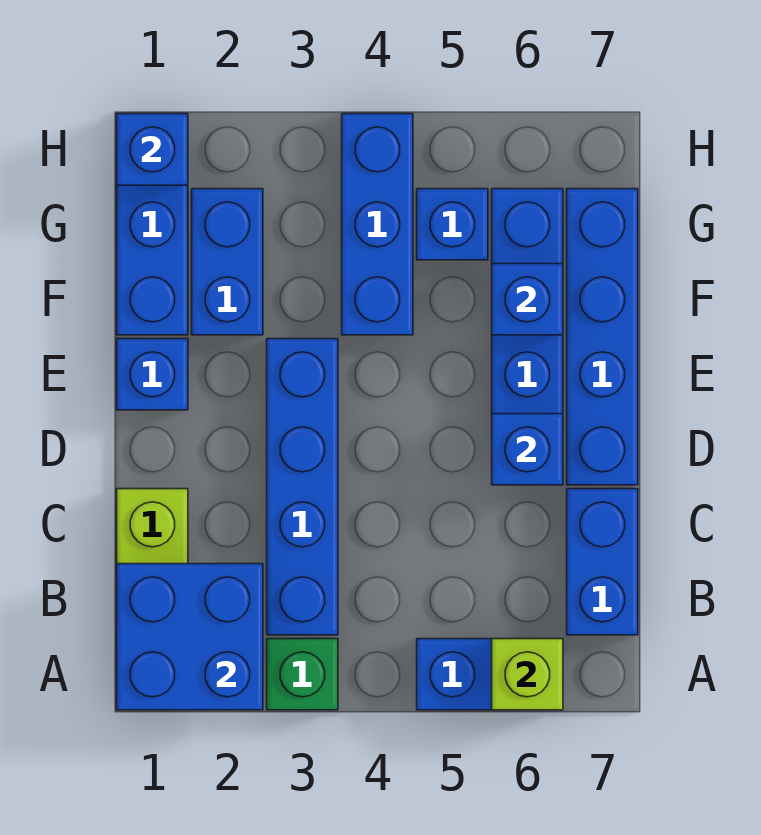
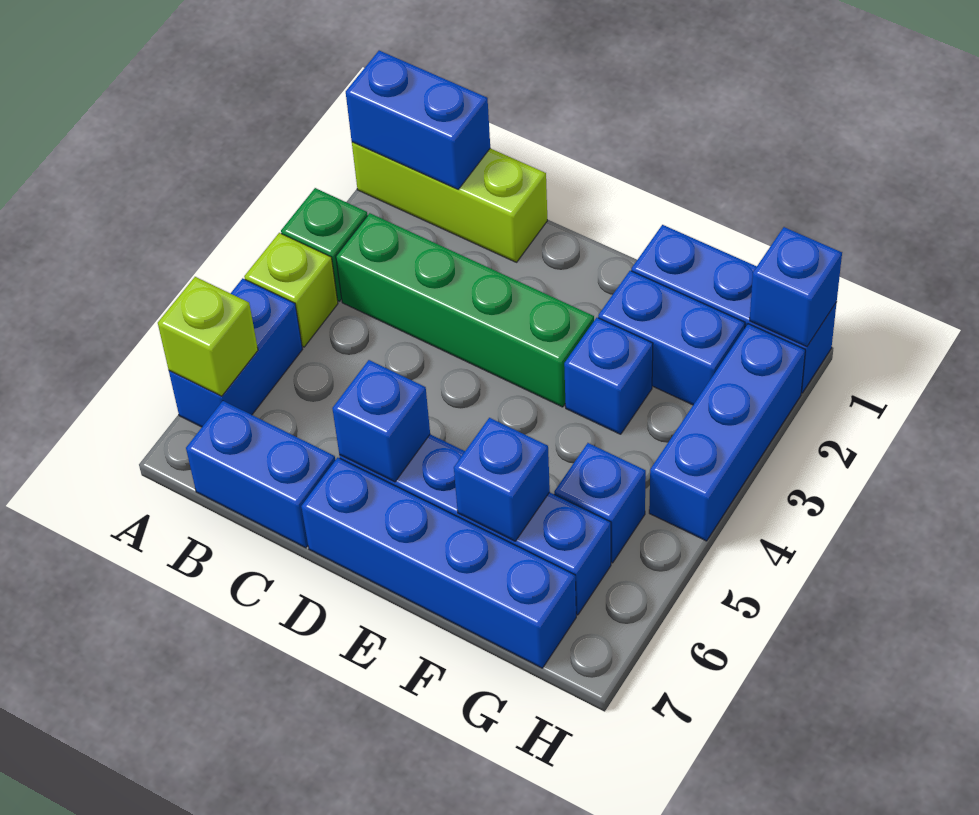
blue 2x2 brick [117,564,263,710] -> blue 1x2 brick [346,51,490,189]
none -> lime 1x1 brick [244,233,338,347]
blue 1x4 brick [267,339,338,635] -> green 1x4 brick [336,213,594,407]
blue 1x1 brick [117,339,188,410] -> blue 1x1 brick moved to [564,318,653,434]
blue 1x3 brick [342,114,413,335] -> blue 1x3 brick turned to [649,324,805,541]

